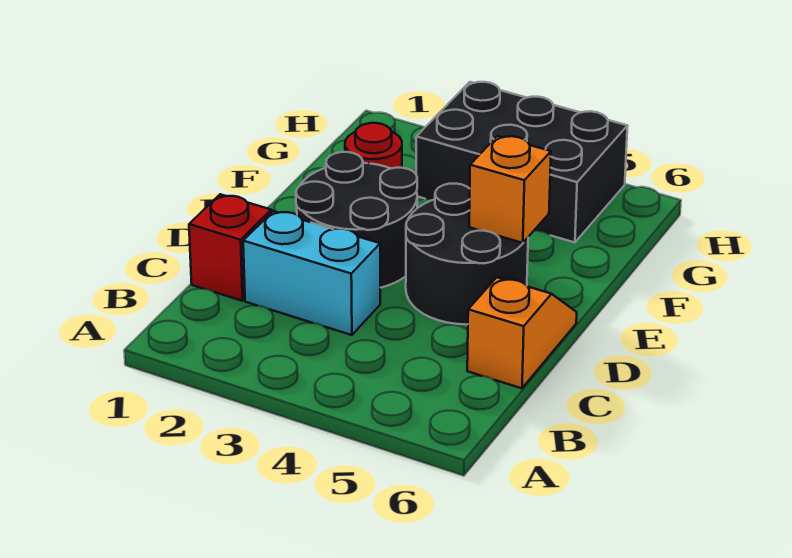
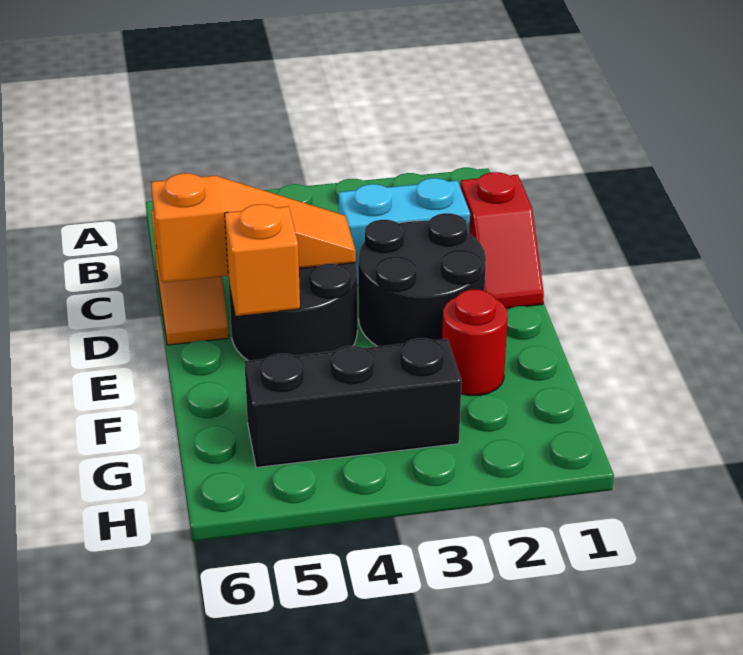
none -> orange 1x3 slope [151,173,356,283]
black 2x3 brick [416,82,627,243] -> black 1x3 brick [244,338,462,468]

